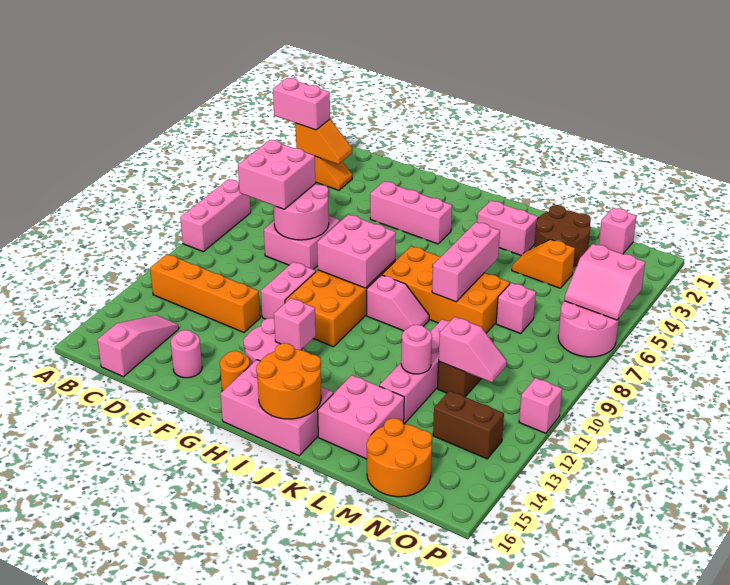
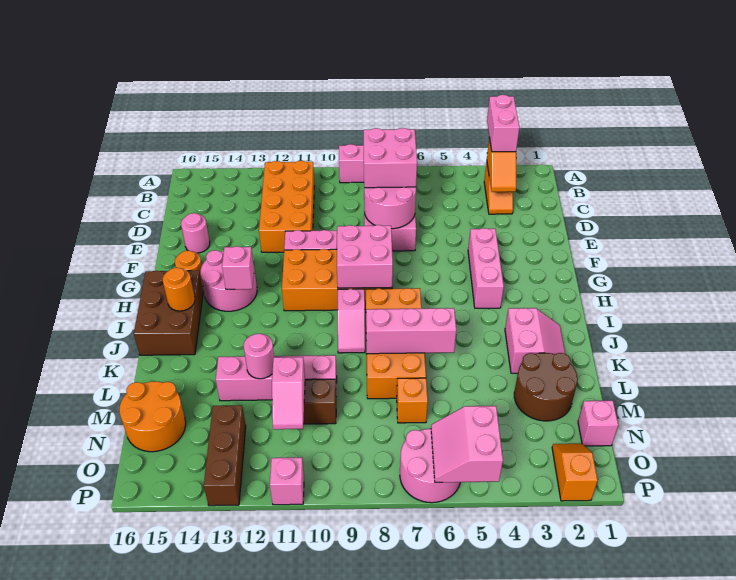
orange 1x4 brick [150,254,260,332] -> orange 2x4 brick [259,161,314,252]
pink 1x3 slope [97,315,179,377] -> none
pink 2x3 brick [221,360,333,456] -> brown 2x3 brick [134,271,203,355]
orange 2x2 round brick [256,343,321,419] -> orange 1x1 round brick [163,268,195,311]
pink 2x2 brick [318,375,404,459] -> none
orange 1x2 slope [512,239,575,288] -> orange 1x2 slope moved to [552,444,598,501]
pink 1x1 brick [496,283,536,333] -> orange 1x1 brick [397,378,428,423]
brown 1x2 brick [433,391,504,459] -> brown 1x3 brick [204,405,246,506]

